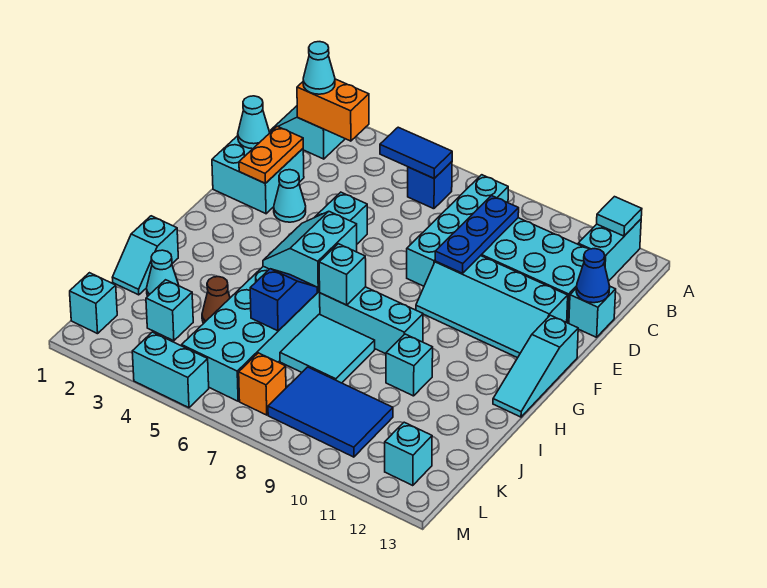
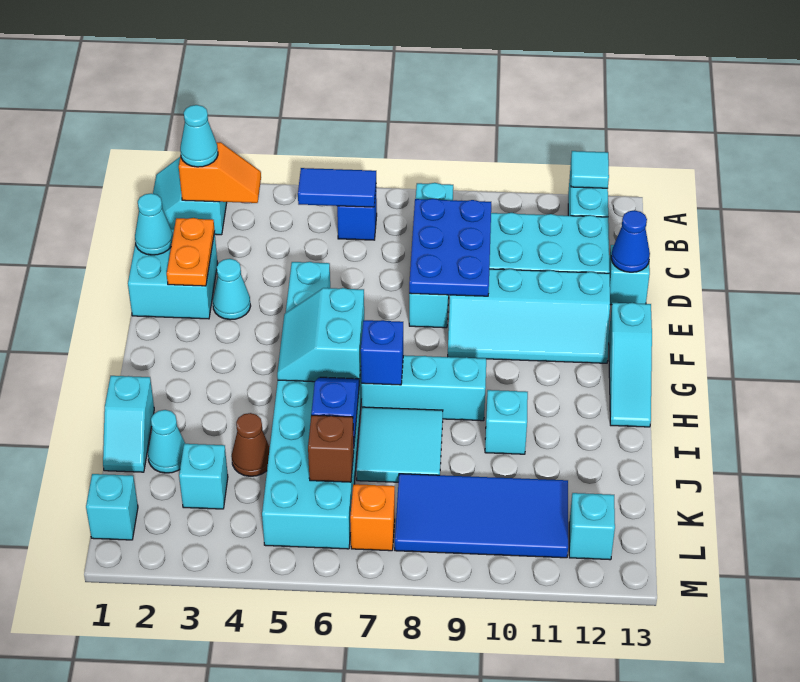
orange 1x2 brick [297,79,369,141] -> orange 1x2 slope [179,142,261,203]
blue 1x3 plate [435,196,519,273] -> blue 2x3 plate [409,199,491,296]
cyan 1x1 brick [319,244,366,305] -> blue 1x1 brick [361,320,403,385]
none -> brown 1x1 brick [308,415,354,482]
blue 2x3 tile [268,367,393,457] -> blue 2x4 tile [395,474,568,558]
cyan 1x2 brick [132,332,209,408] -> none

